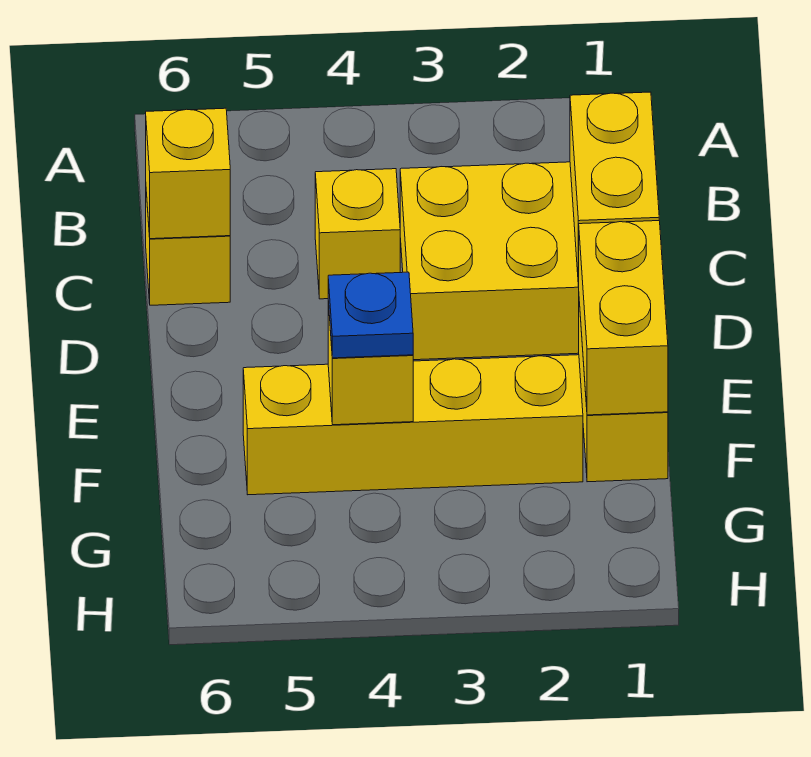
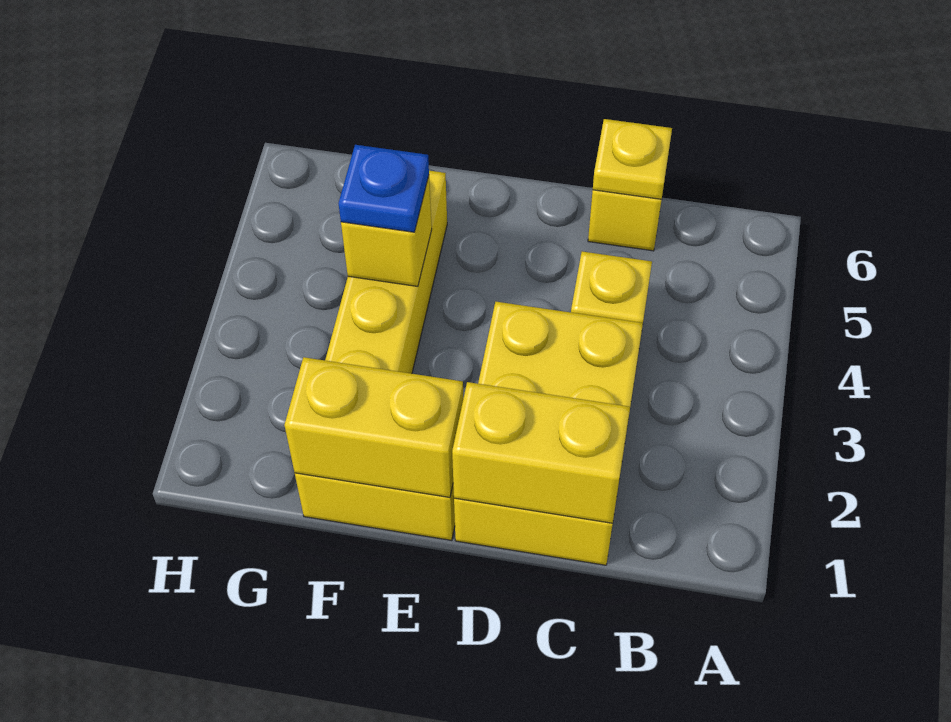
yellow 1x1 brick [146,108,230,239] -> yellow 1x1 plate [593,119,672,199]

